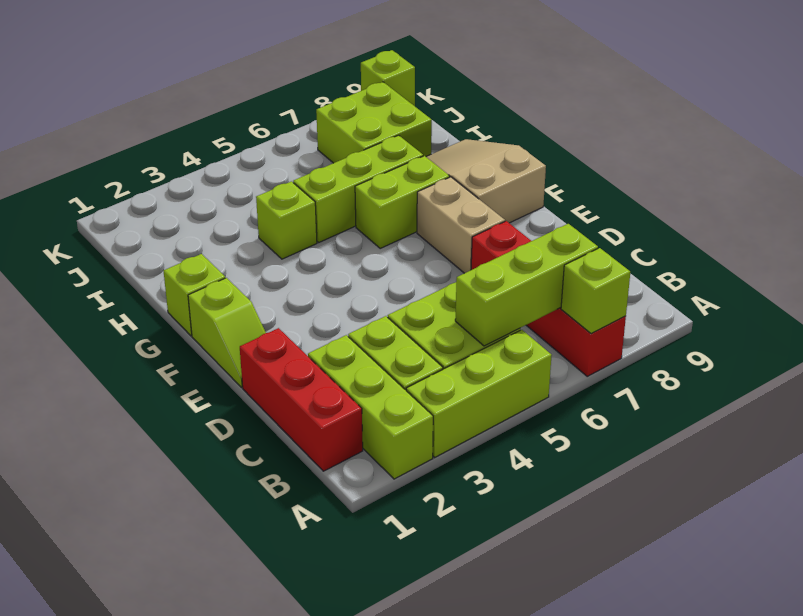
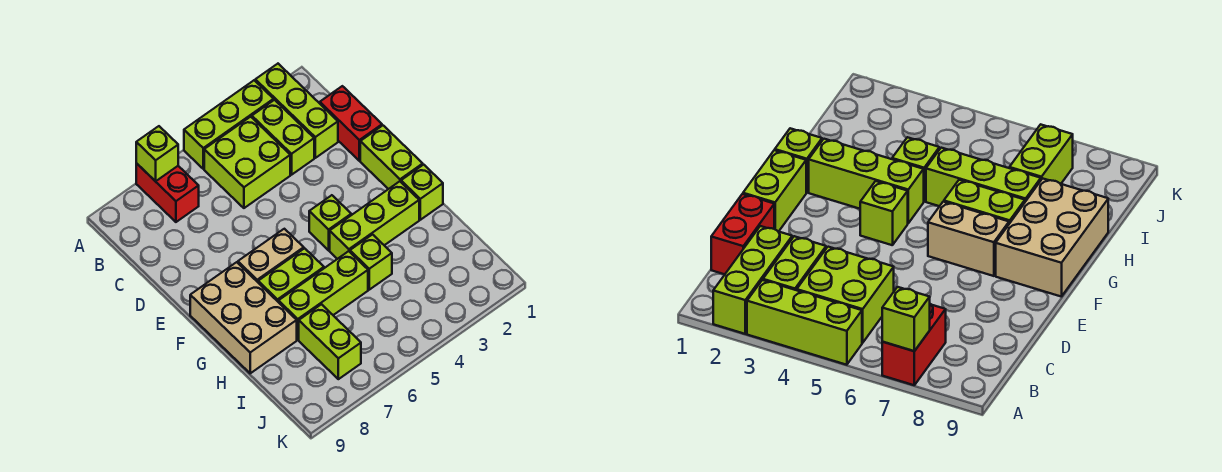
red 1x4 brick [471,221,626,376] -> red 1x2 brick [136,163,199,222]
red 1x3 brick [240,328,363,471] -> red 1x2 brick [320,86,382,161]
lime 1x3 brick [455,224,598,346] -> lime 1x3 brick moved to [330,181,419,259]
lime 1x2 slope [188,278,266,388] -> lime 1x2 brick [360,126,423,189]
tan 1x2 brick [417,177,505,273] -> tan 1x2 brick turned to [238,229,304,282]
tan 2x3 slope [426,139,546,223] -> tan 2x3 brick [190,262,297,373]
lime 2x2 brick [316,82,432,163] -> lime 1x2 brick [299,304,361,379]
lime 1x1 brick [361,50,415,106] -> lime 1x1 brick moved to [309,195,351,250]

